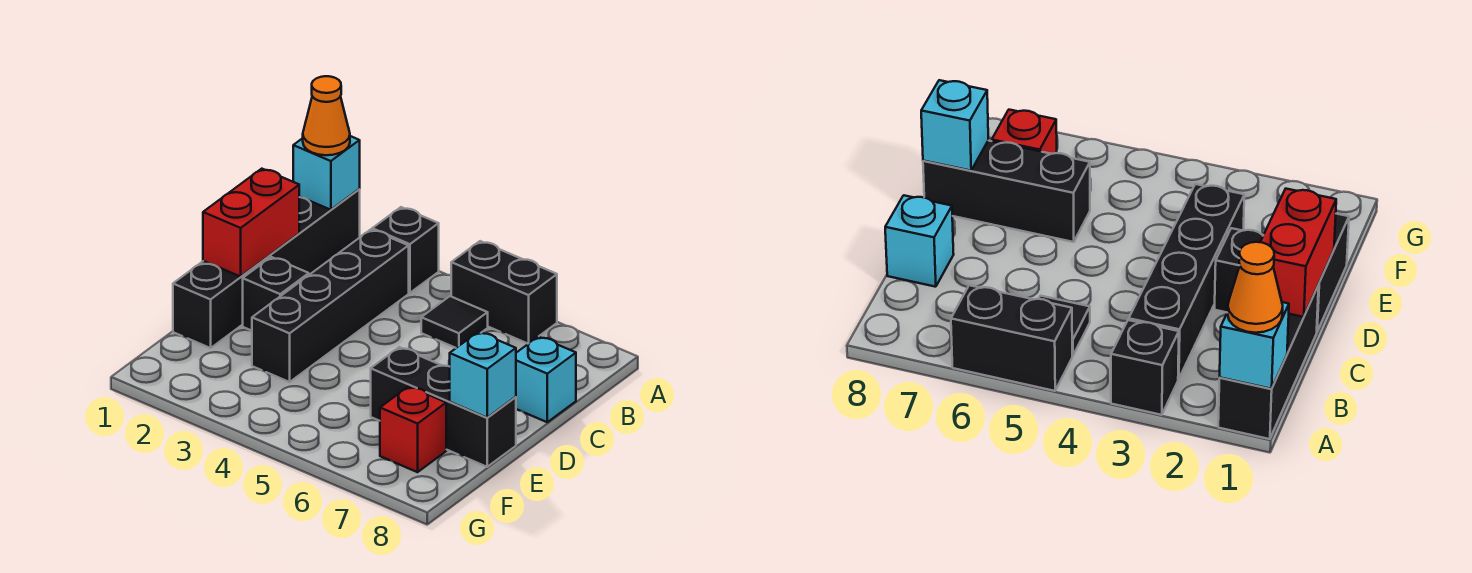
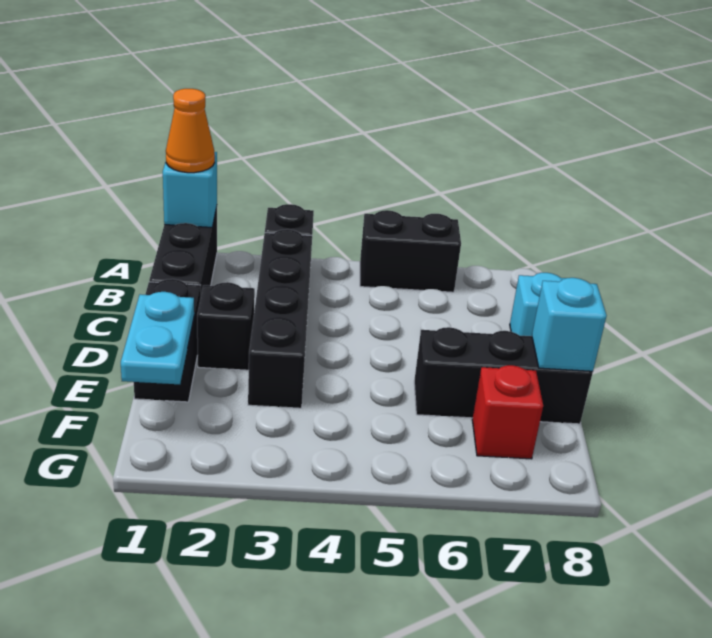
black 1x1 tile [421,296,488,348] -> none
red 1x2 brick [203,169,299,277] -> none
none -> cyan 1x2 plate [121,292,194,384]

